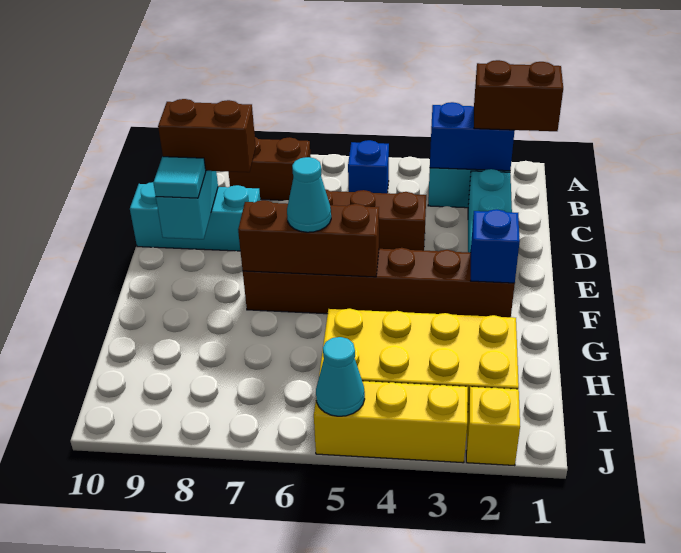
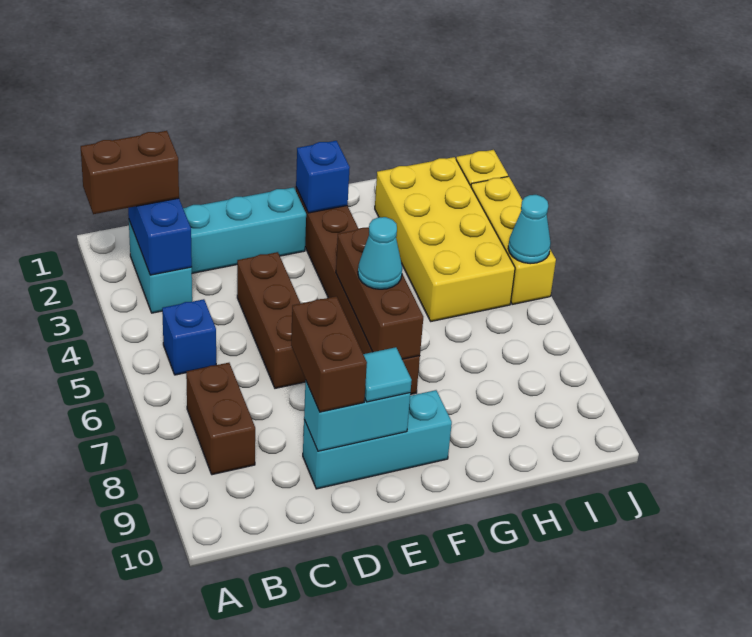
brown 1x2 brick [474,60,563,131] -> brown 1x2 brick turned to [81,131,179,214]
cyan 1x3 brick [130,182,260,251] -> cyan 1x3 brick turned to [303,390,452,489]

